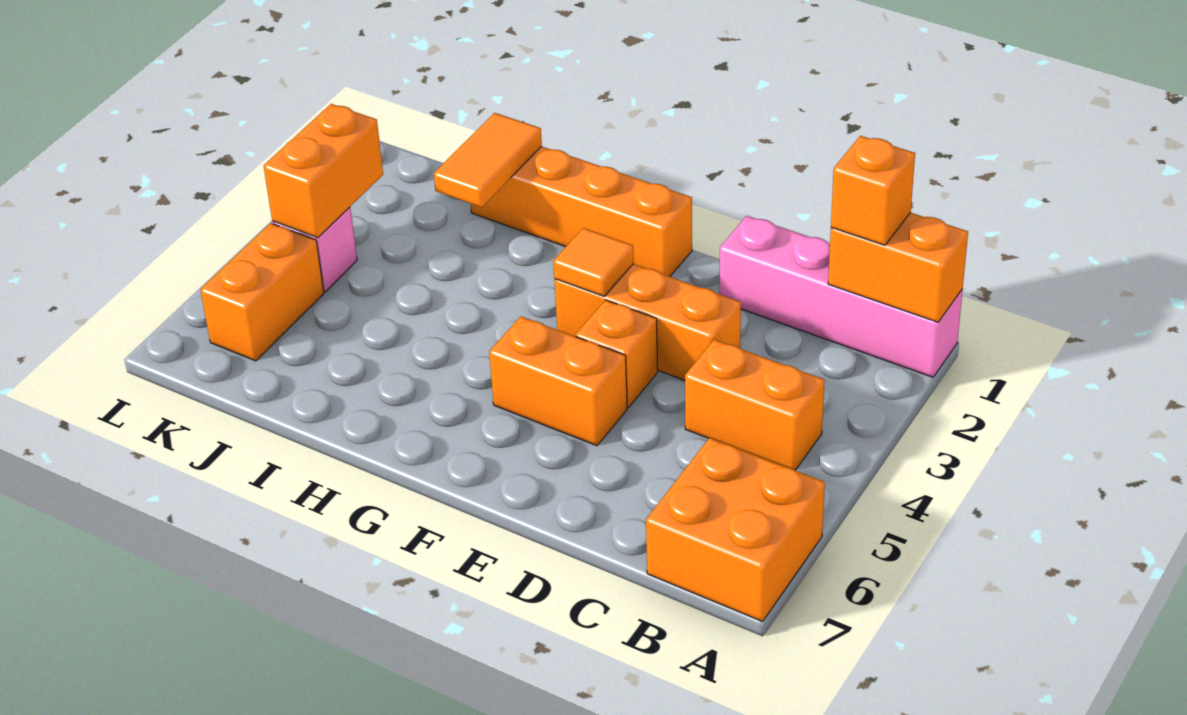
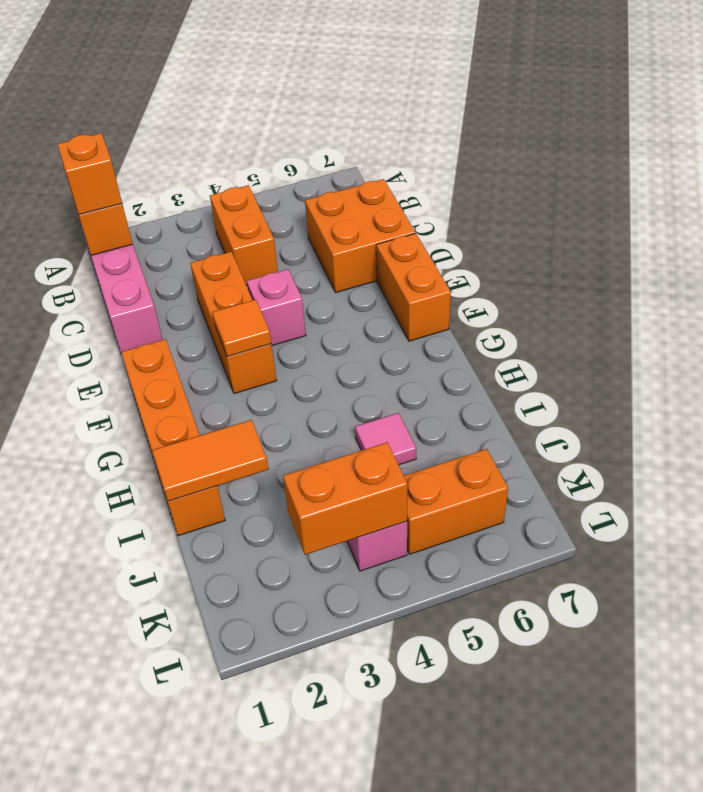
orange 2x2 brick [646,438,825,621] -> orange 2x2 brick moved to [305,179,415,292]
orange 1x1 brick [575,300,658,408] -> pink 1x1 brick [247,269,306,346]
orange 1x2 brick [489,317,627,446] -> orange 1x2 brick moved to [376,233,451,341]
none -> pink 1x1 tile [355,413,416,465]

